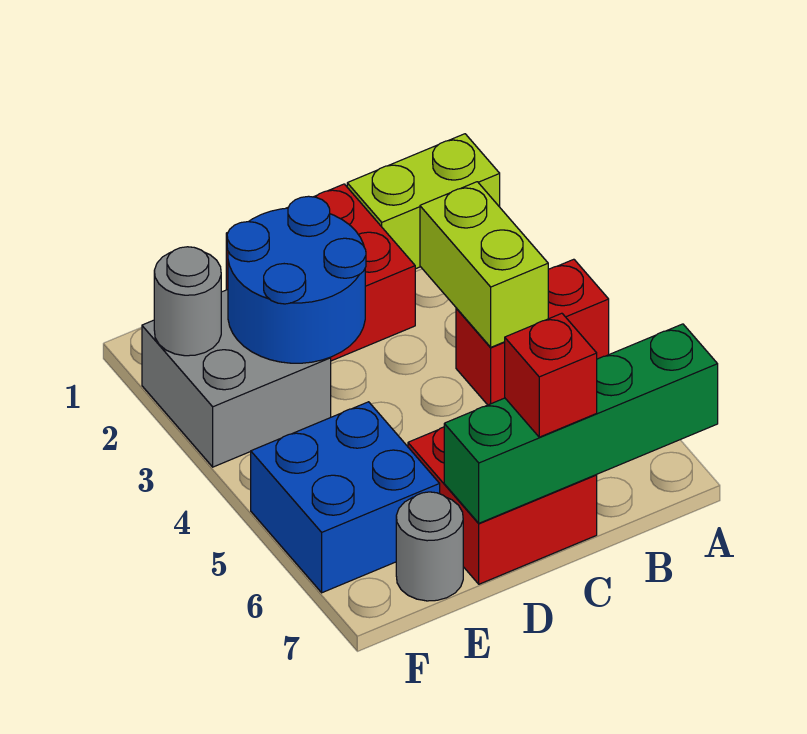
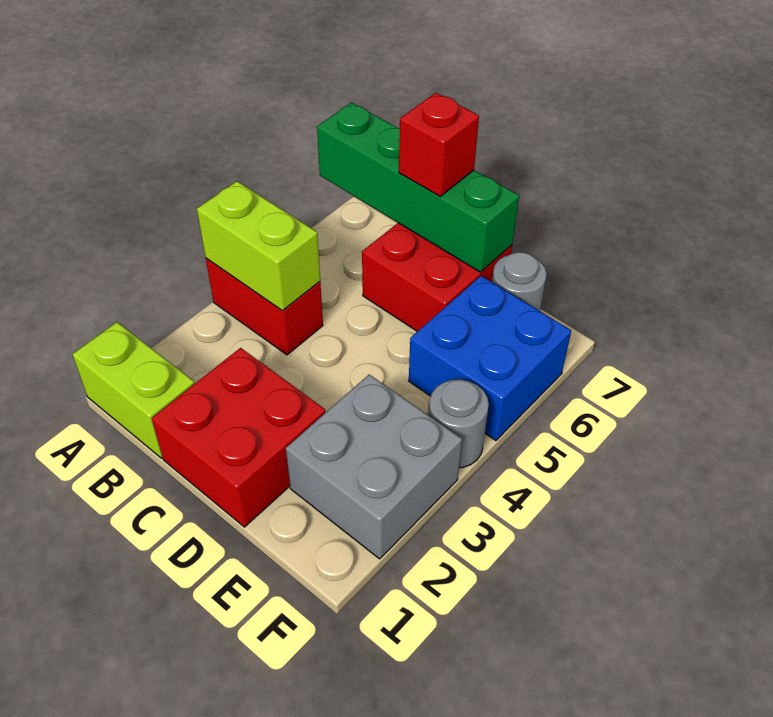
lime 1x2 brick [420,182,548,347] -> lime 1x2 brick turned to [197,181,320,311]
blue 2x2 round brick [227,196,366,363] -> none
grey 1x1 round brick [154,247,221,356] -> grey 1x1 round brick moved to [429,379,489,468]

